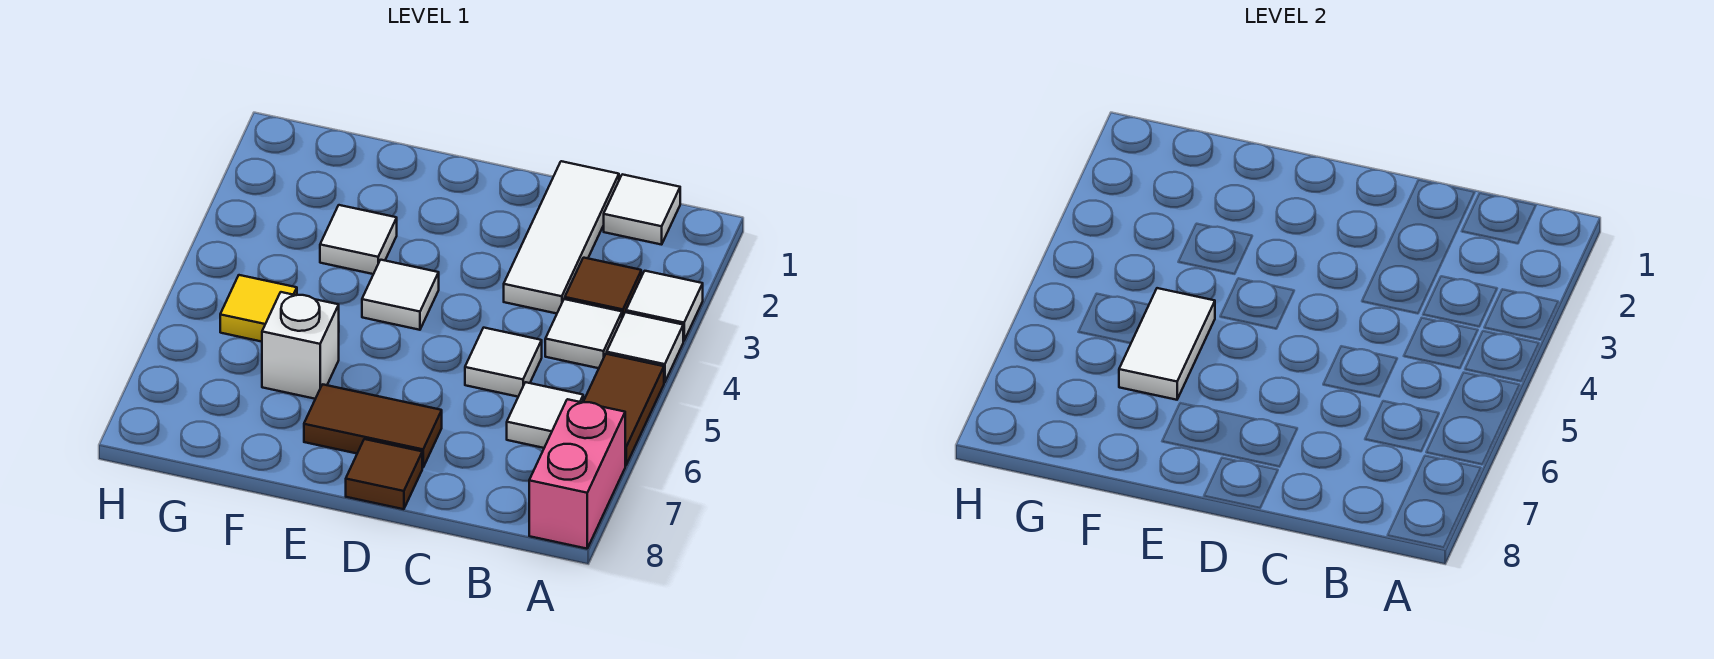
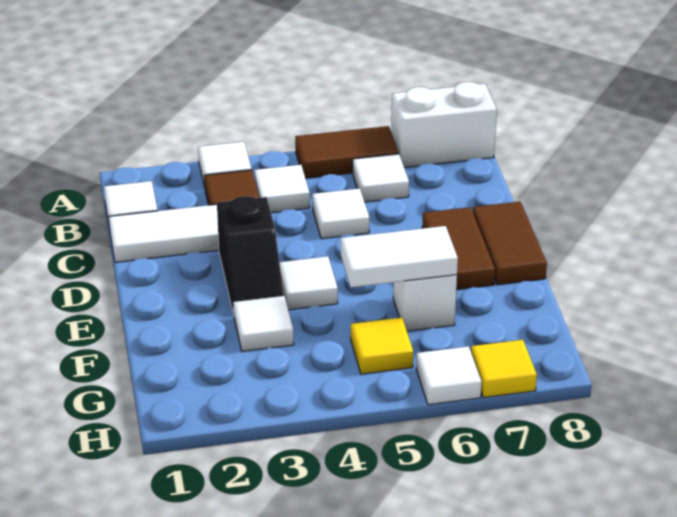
white 1x1 tile [607,312,683,382] -> white 1x1 tile moved to [416,346,481,405]
pink 1x2 brick [529,399,625,549] -> white 1x2 brick [391,82,497,167]
none -> black 1x2 slope [217,196,284,315]
brown 1x1 tile [346,439,422,509] -> brown 1x2 tile [473,202,547,285]
none -> yellow 1x1 tile [471,340,537,398]

